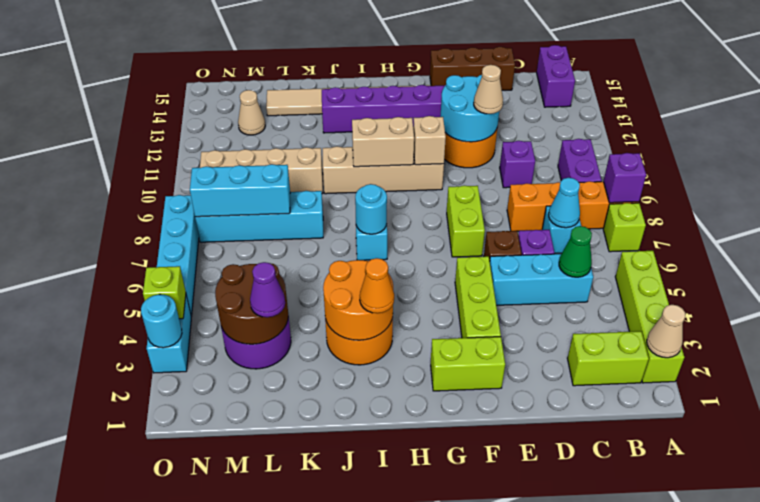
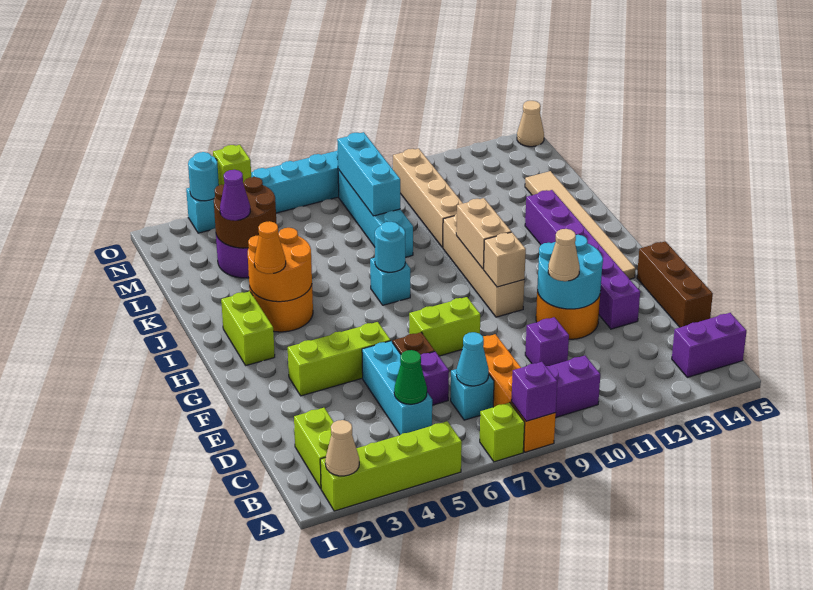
lime 1x2 brick [431,337,505,391] -> lime 1x2 brick moved to [221,291,275,365]
tan 1x1 cone [238,90,265,135] -> tan 1x1 cone moved to [517,101,544,147]

